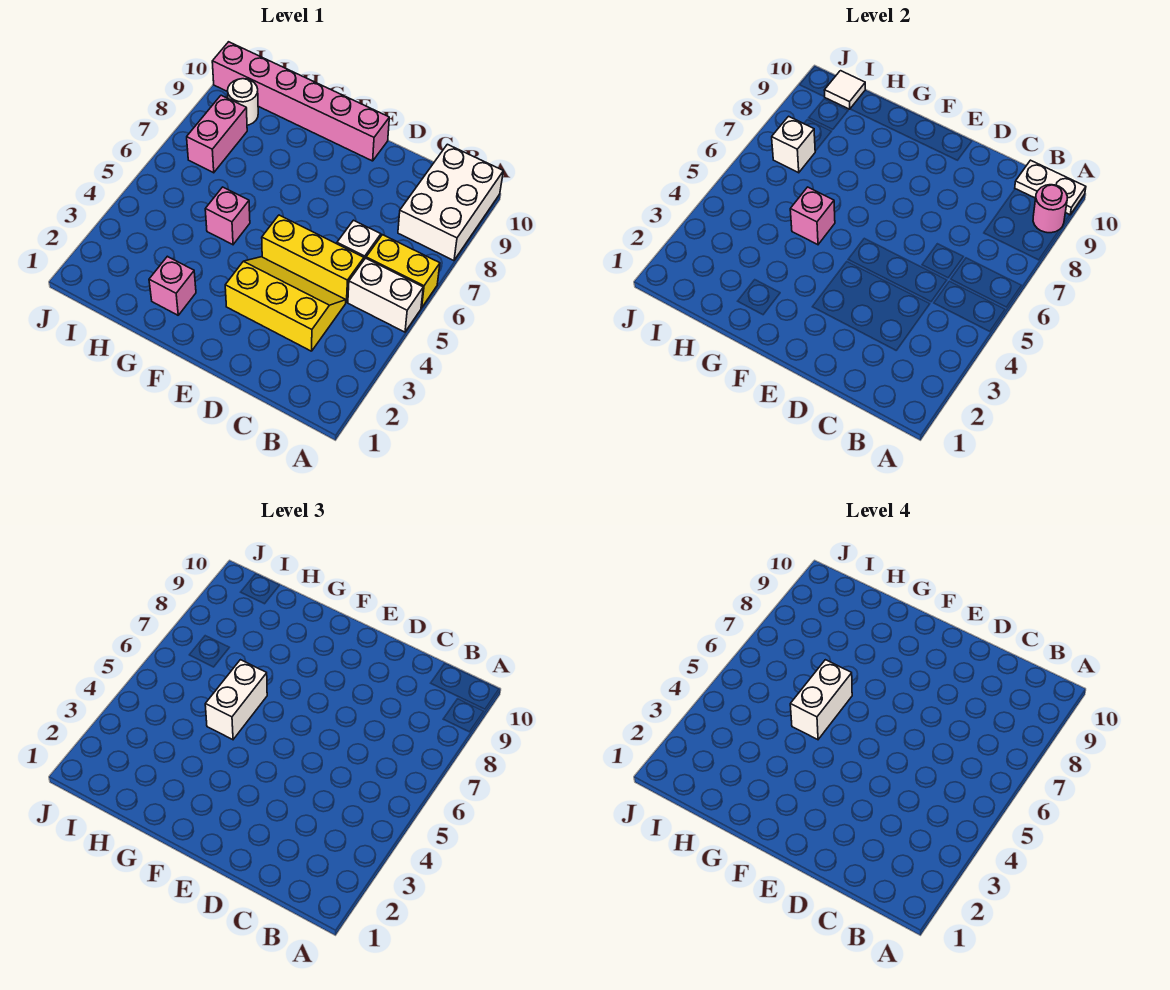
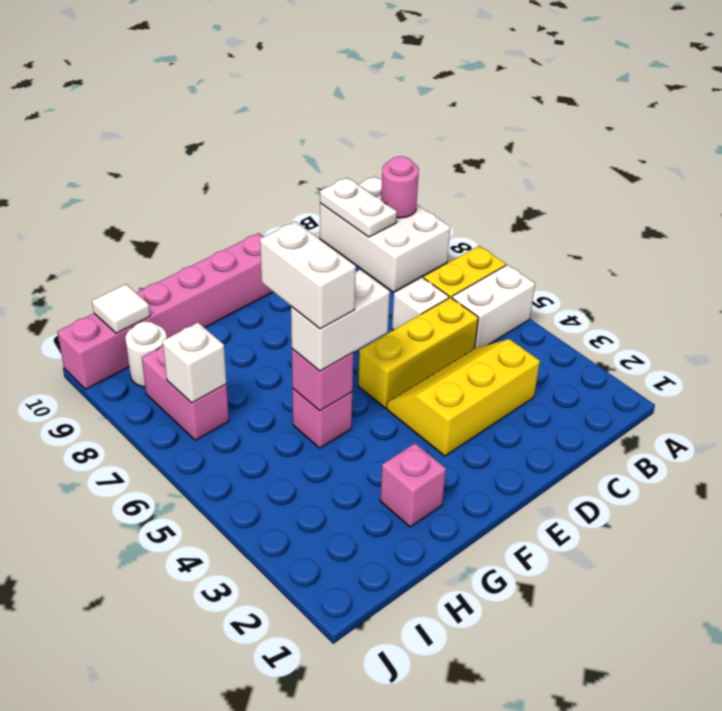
white 1x2 plate [1015,160,1086,215] -> white 1x2 plate turned to [320,178,397,237]
white 1x2 brick [205,660,267,740] -> white 1x2 brick turned to [291,270,390,371]

